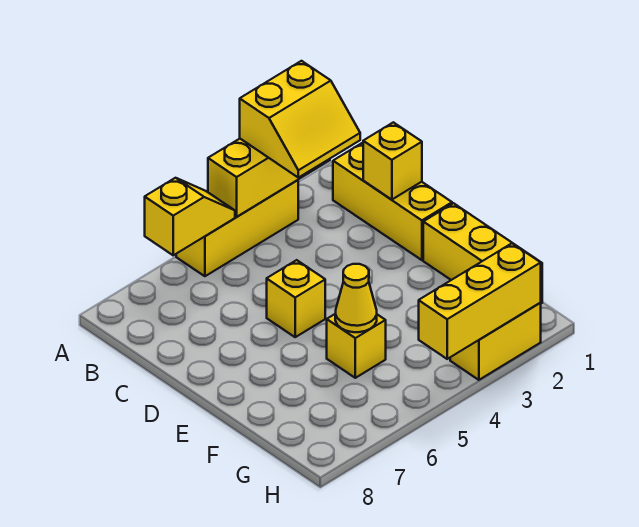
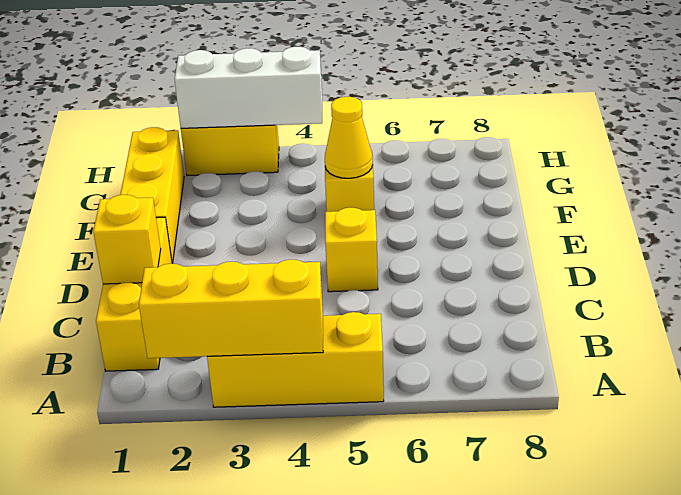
yellow 2x2 slope [240,61,360,178] -> none
yellow 1x2 slope [145,178,235,255] -> none
yellow 1x3 brick [419,243,541,359] -> white 1x3 brick [174,47,322,128]

